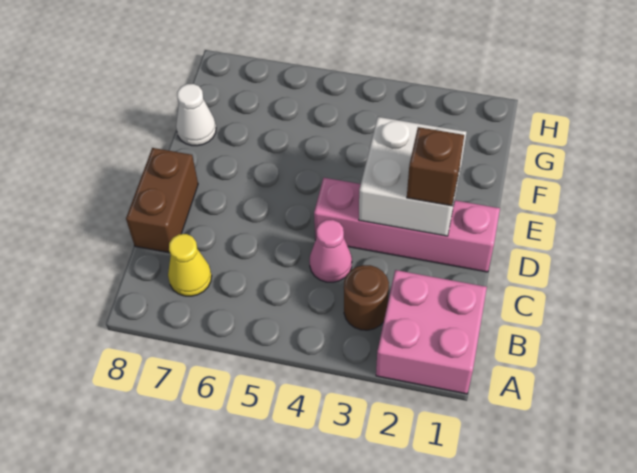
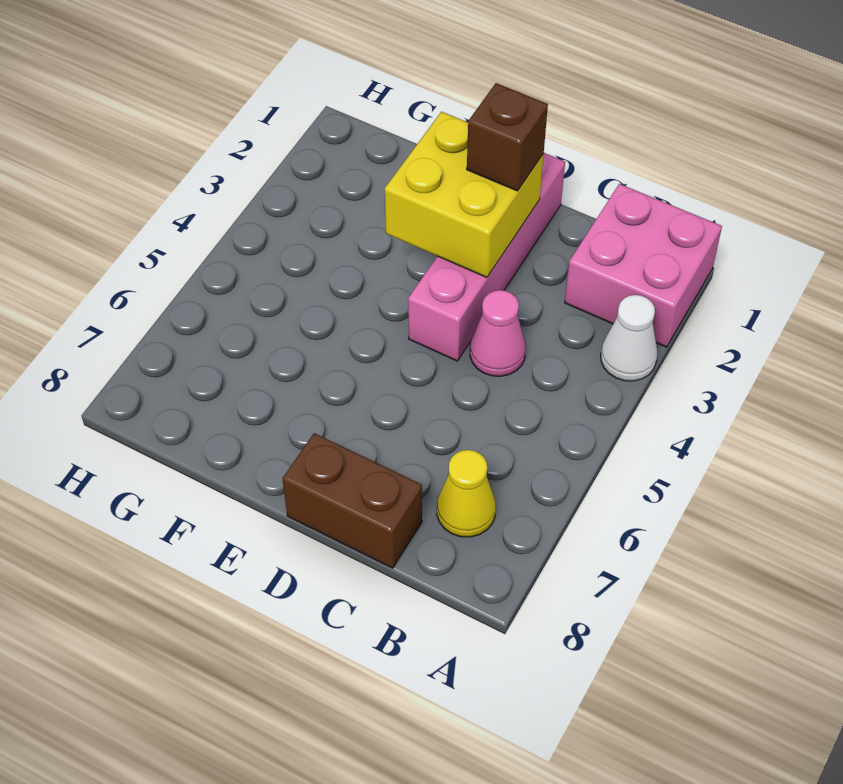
brown 1x1 round brick [344,265,389,330] -> none
white 2x2 brick [359,117,466,236] -> yellow 2x2 brick [385,112,544,277]
white 1x1 cone [176,84,216,146] -> white 1x1 cone moved to [601,295,657,381]

